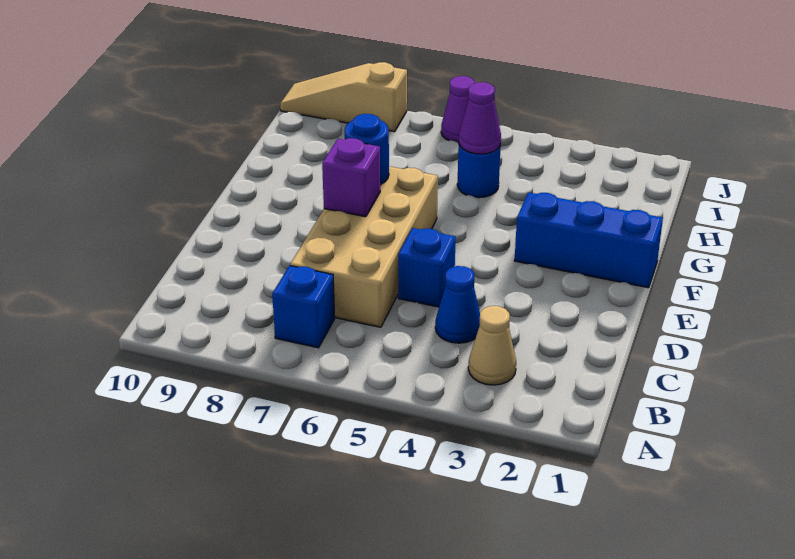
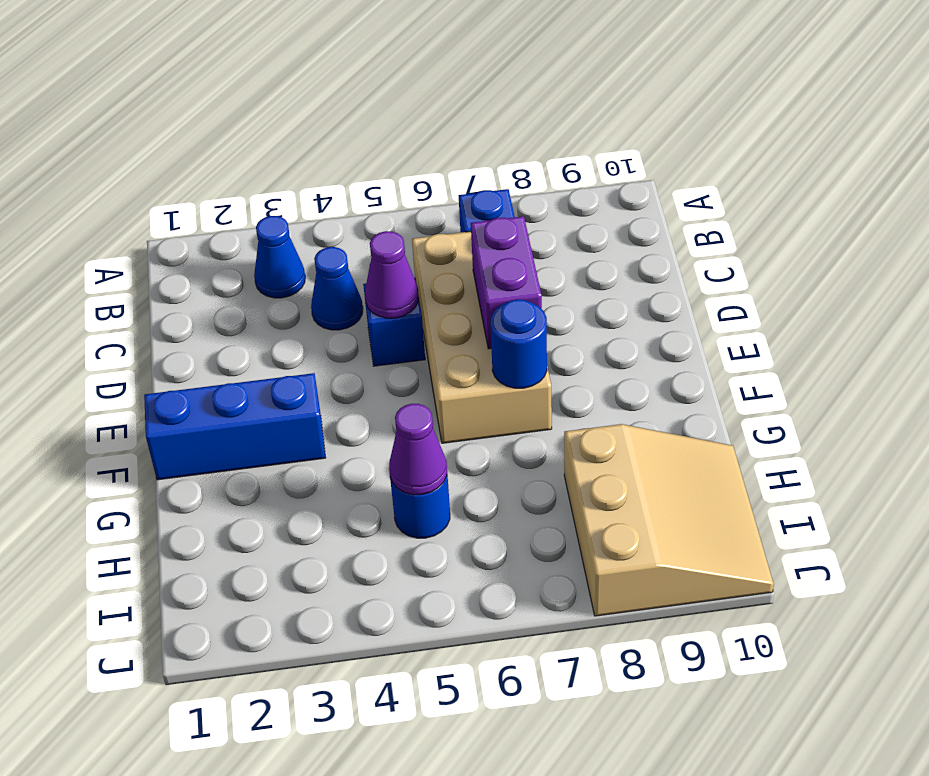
tan 1x1 cone [468,306,516,385] -> blue 1x1 cone [254,216,305,298]
purple 1x1 brick [322,138,380,217] -> purple 1x2 brick [471,216,542,349]
purple 1x1 cone [441,76,475,143] -> purple 1x1 cone moved to [365,231,419,318]
tan 1x3 slope [280,62,407,132] -> tan 3x3 slope [564,424,774,616]

